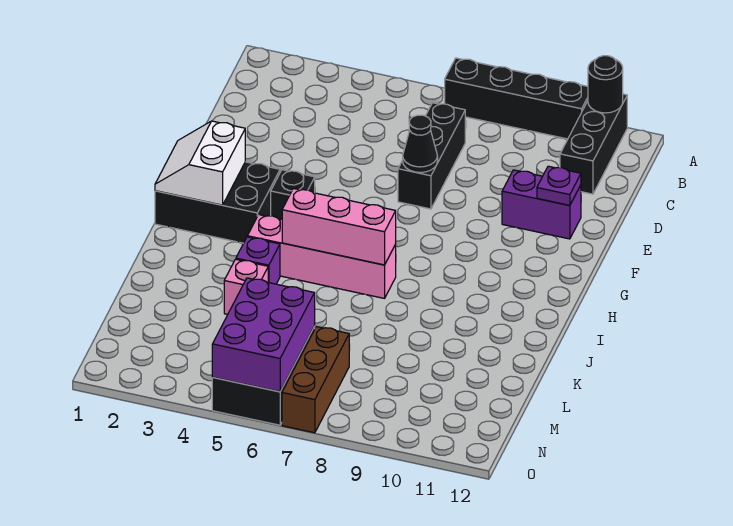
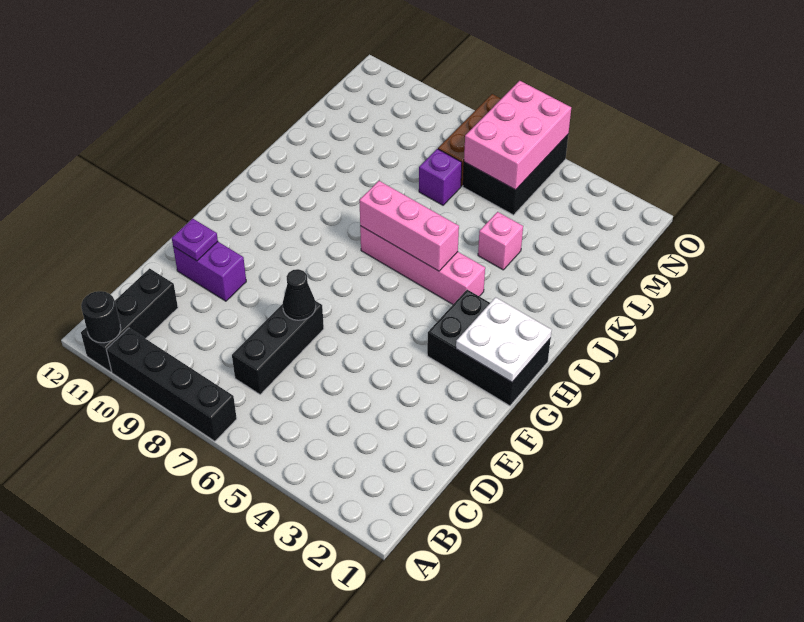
white 2x2 slope [155,121,245,205] -> white 2x2 plate [456,297,552,382]
black 1x1 brick [271,170,315,219] -> none
purple 1x1 brick [236,237,280,284] -> purple 1x1 brick moved to [419,149,462,205]
purple 2x3 brick [212,278,315,392] -> pink 2x3 brick [464,81,571,190]

